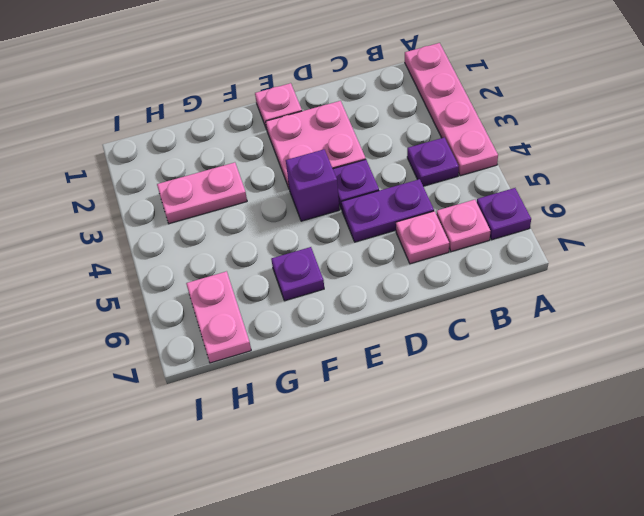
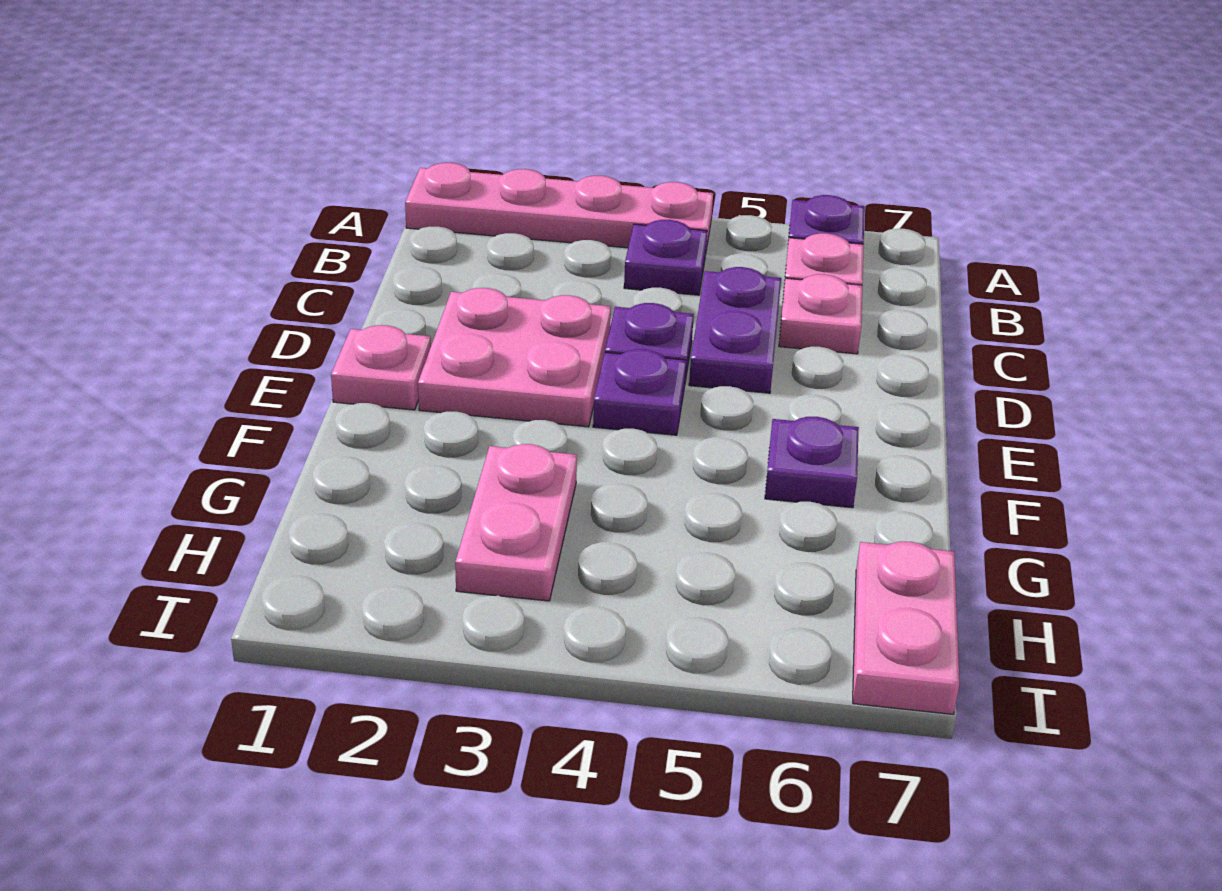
purple 1x1 brick [286,149,339,221] -> purple 1x1 plate [593,349,686,435]
pink 1x2 plate [186,271,251,363] -> pink 1x2 plate turned to [853,542,960,714]

